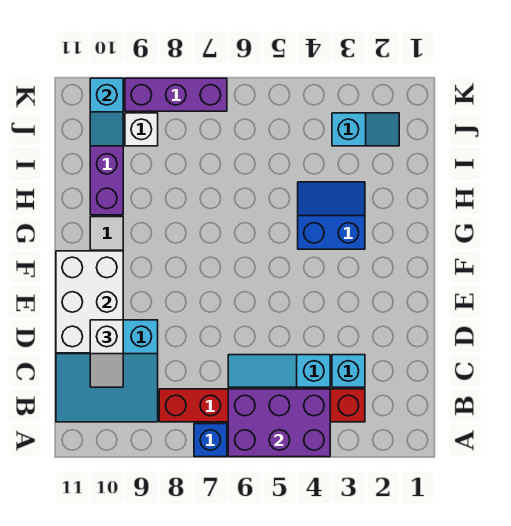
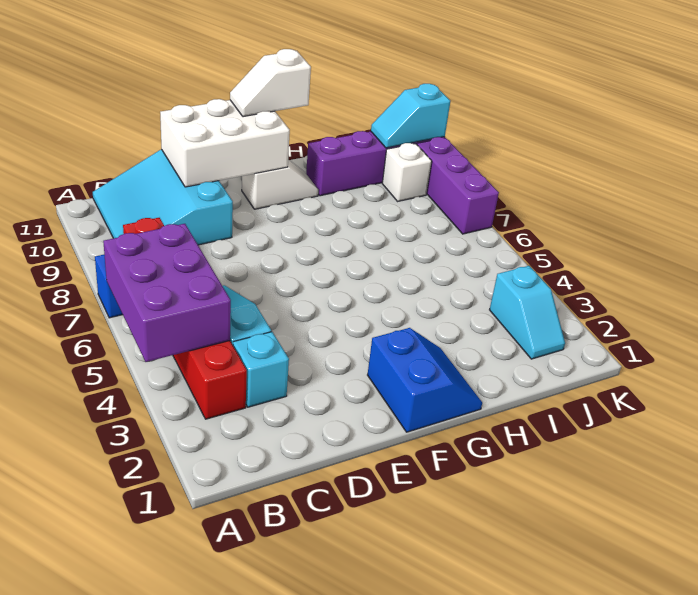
white 1x2 slope [90,320,123,387] -> white 1x2 slope moved to [230,49,311,117]
blue 2x2 slope [298,182,365,249] -> blue 2x2 slope moved to [368,328,482,432]

